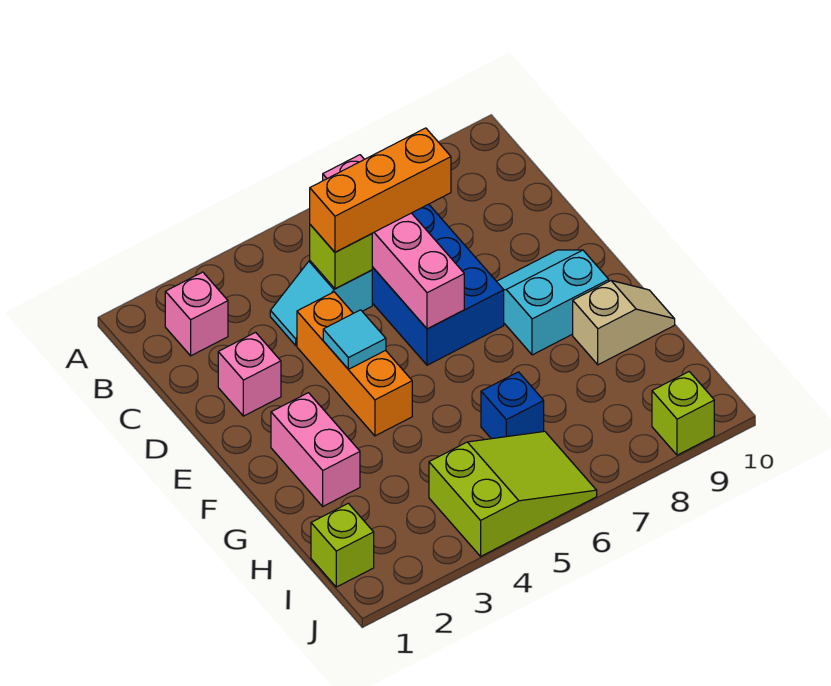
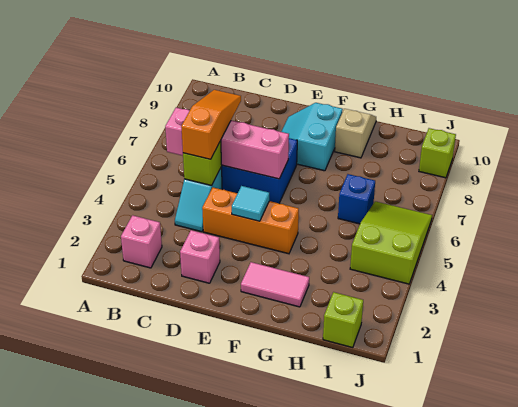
orange 1x3 brick [310,128,451,252] -> orange 1x3 slope [181,90,241,159]
pink 1x2 brick [271,393,360,506] -> pink 1x2 tile [241,262,309,307]

